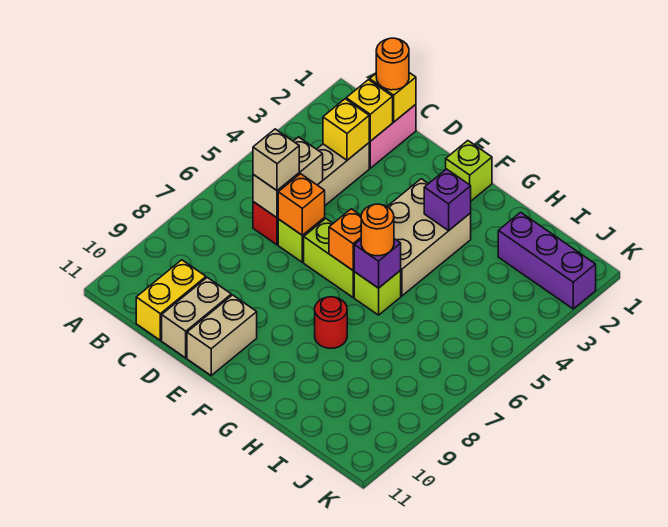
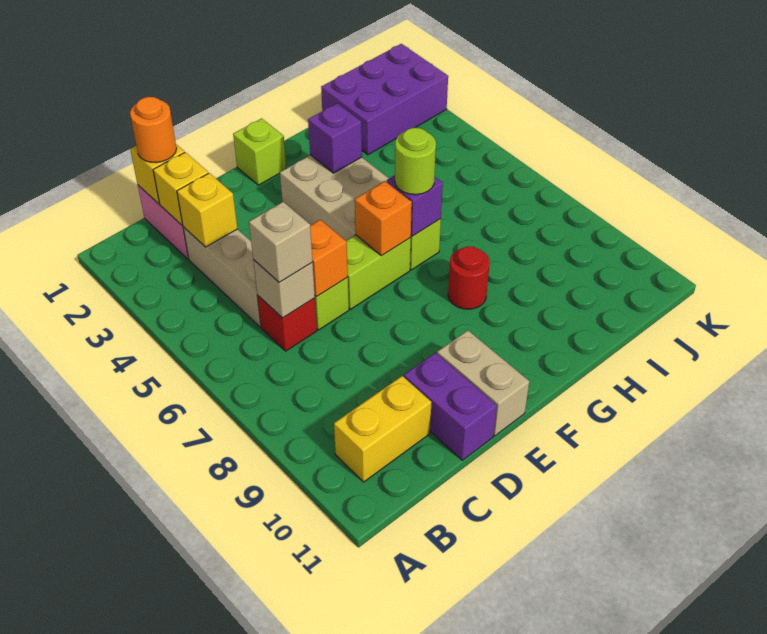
tan 1x2 brick [253,137,323,218] -> tan 1x1 brick [253,260,315,318]
yellow 1x2 brick [136,260,206,340] -> yellow 1x2 brick turned to [334,376,431,482]
tan 1x2 brick [162,277,231,358] -> purple 1x2 brick [404,353,497,460]
orange 1x1 round brick [361,204,394,256] -> lime 1x1 round brick [395,128,436,195]
purple 1x3 brick [498,212,596,309] -> purple 2x3 brick [321,44,448,155]

